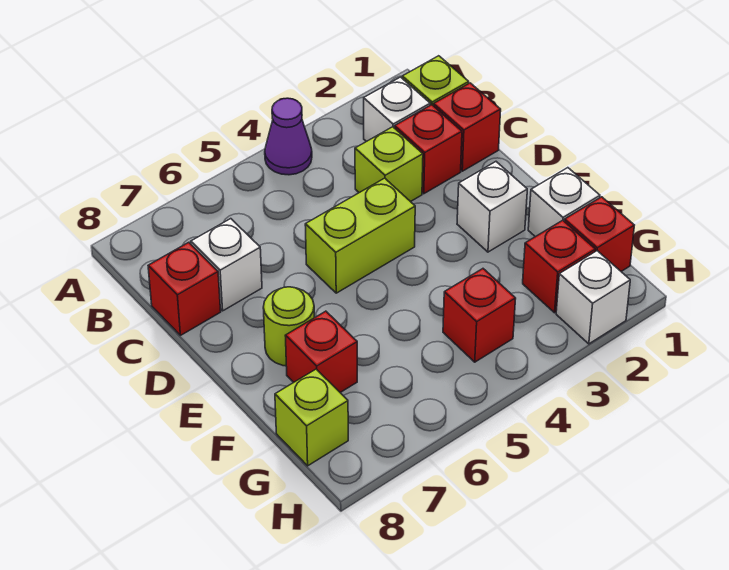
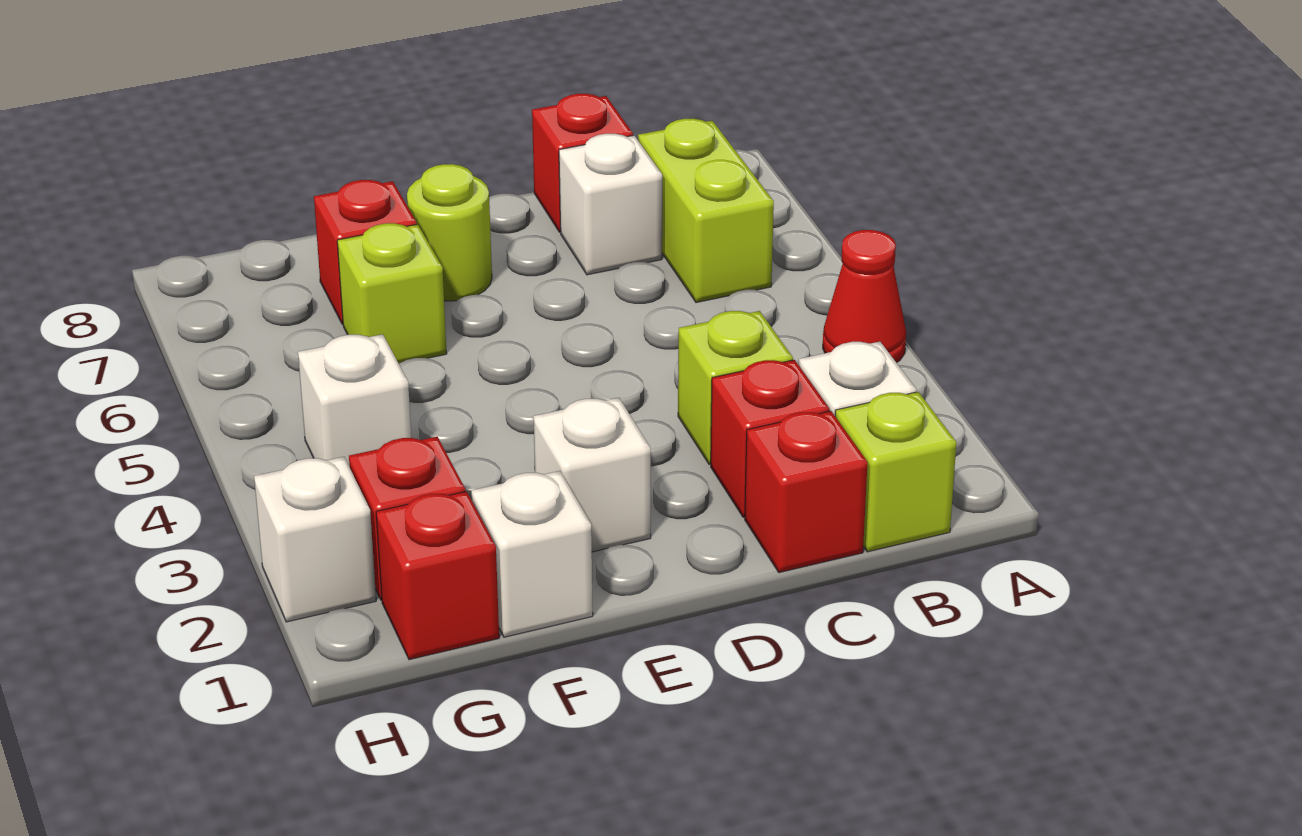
purple 1x1 cone [265,98,312,175] -> red 1x1 cone [823,230,906,363]
lime 1x2 brick [305,178,415,293] -> lime 1x2 brick moved to [638,119,774,303]
red 1x1 brick [443,269,516,362] -> white 1x1 brick [298,334,411,467]
lime 1x1 brick [275,369,348,466] -> lime 1x1 brick moved to [337,223,447,363]

